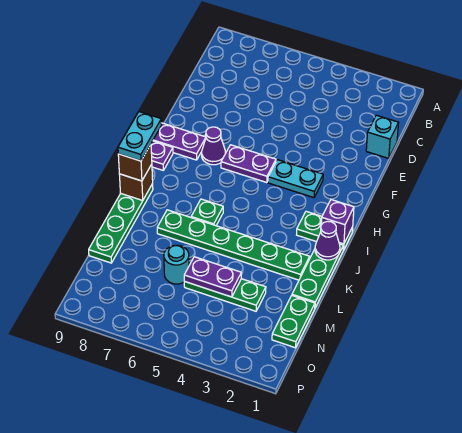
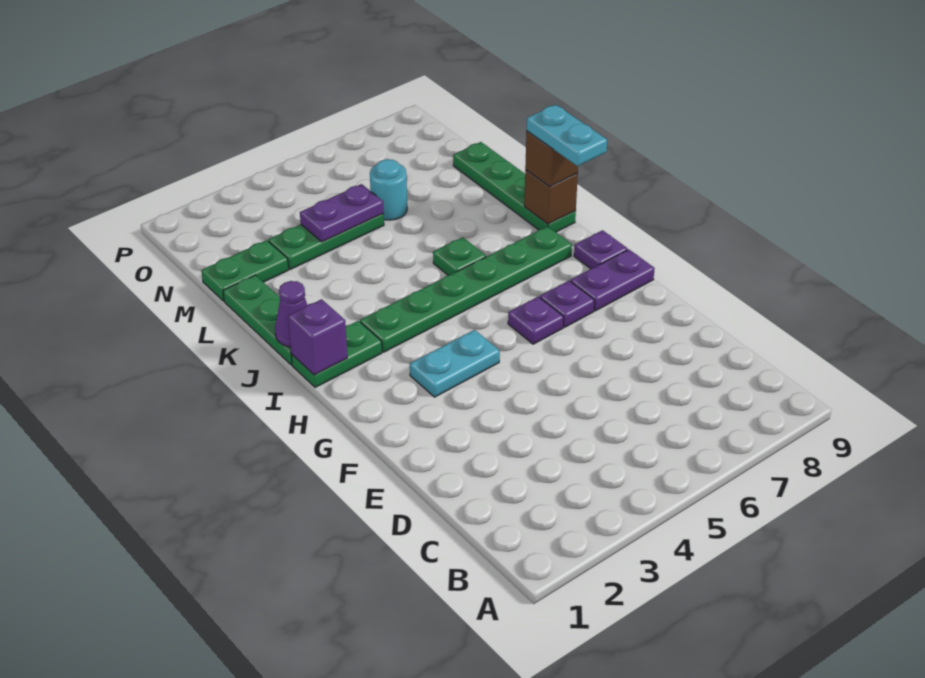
cyan 1x1 brick [366,115,399,158] -> none
purple 1x2 plate [221,145,276,183] -> purple 1x1 plate [508,297,564,344]
purple 1x1 cone [202,127,225,165] -> purple 1x1 plate [540,281,595,327]
green 1x6 plate [157,210,310,280] -> green 1x6 plate moved to [360,226,572,352]
green 1x2 plate [272,296,315,348] -> green 1x2 plate turned to [201,240,289,301]

